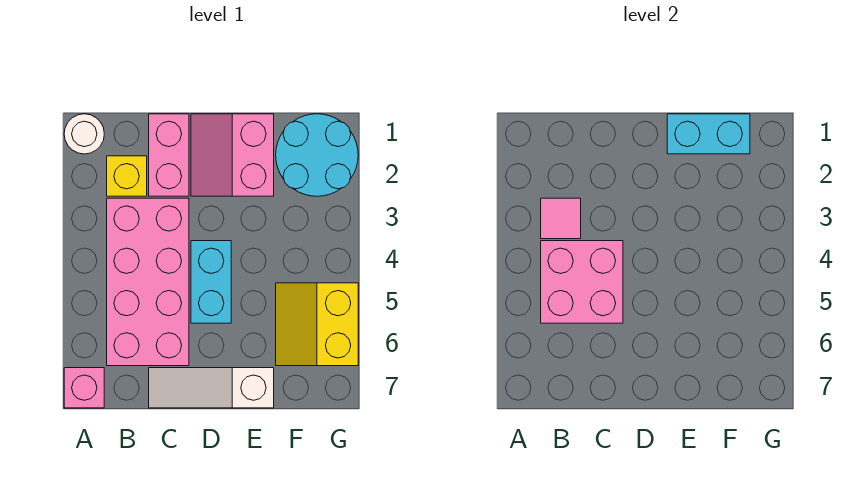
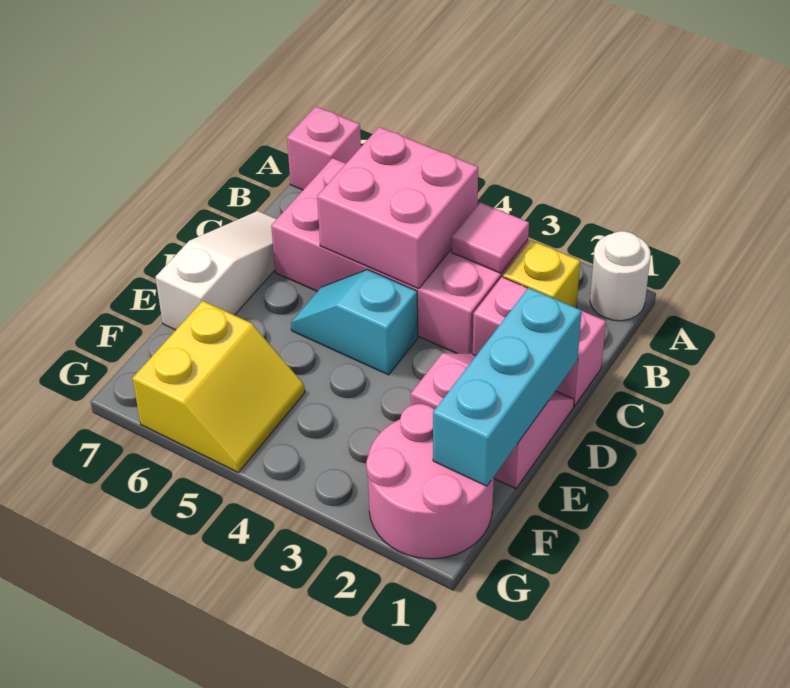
cyan 1x2 brick [191,241,231,323] -> cyan 1x2 slope [291,270,418,375]
cyan 1x2 brick [667,114,750,154] -> cyan 1x3 brick [433,288,582,486]
cyan 2x2 round brick [276,114,358,196] -> pink 2x2 round brick [366,404,494,559]
yellow 2x2 slope [276,283,358,366] -> yellow 2x2 slope turned to [133,301,305,472]

